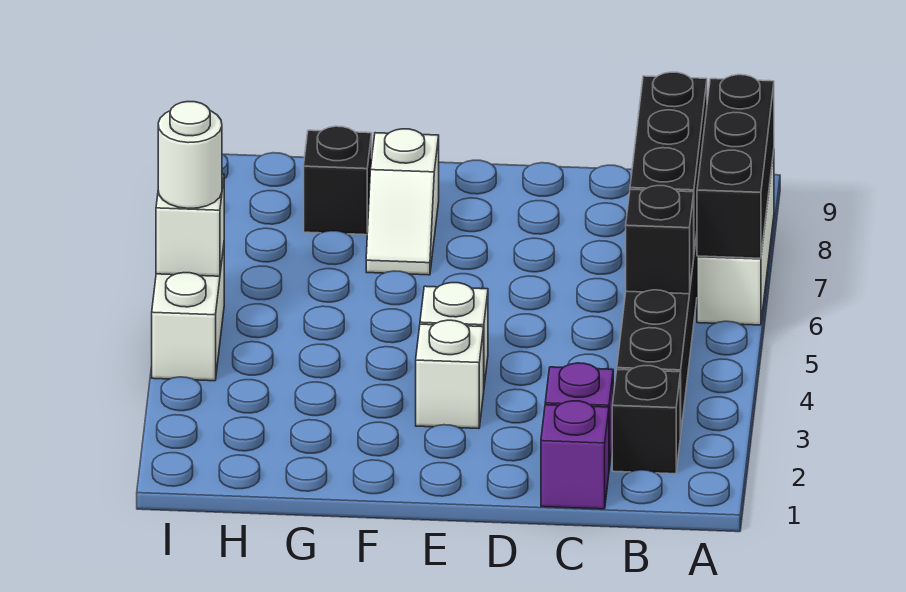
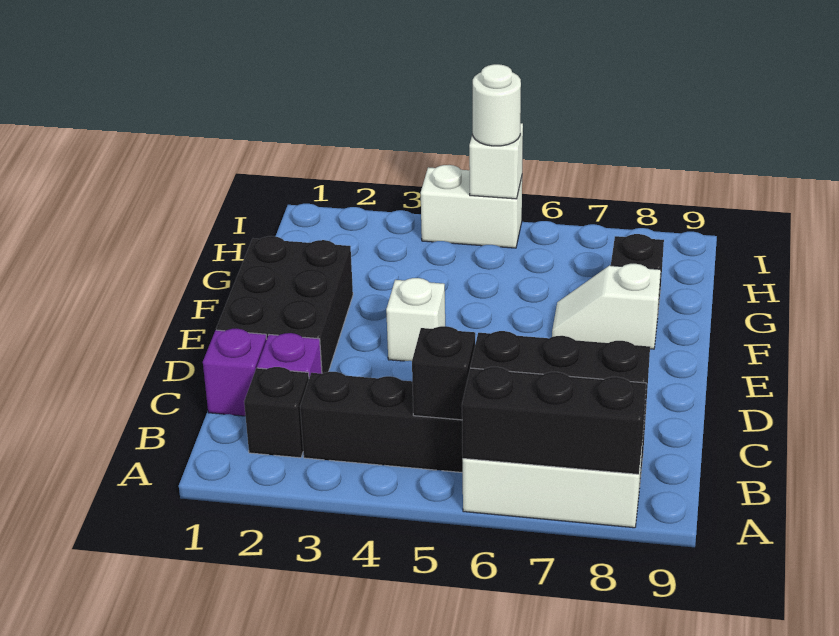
none -> black 2x3 brick [216,236,353,374]
white 1x1 brick [416,320,484,429] -> none

